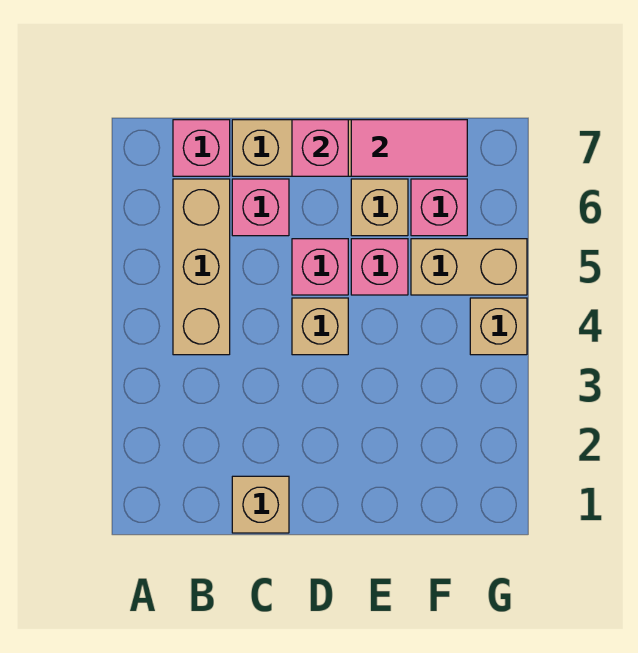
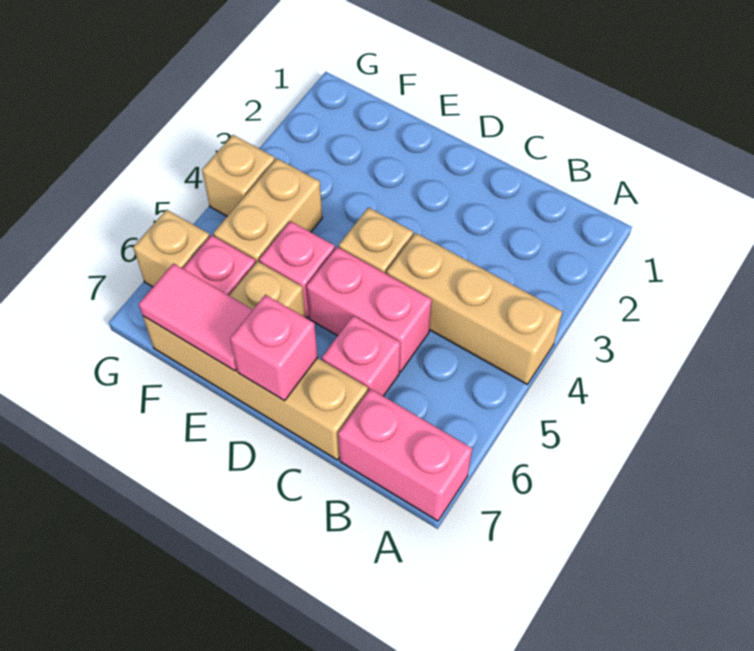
tan 1x3 brick [173,179,230,355] -> tan 1x3 brick turned to [386,233,562,384]
pink 1x1 brick [173,120,230,176] -> pink 1x2 brick [338,389,472,521]
tan 1x1 brick [232,476,289,533] -> tan 1x1 brick moved to [133,210,210,287]
pink 1x1 brick [292,239,348,295] -> pink 1x2 brick [306,247,432,372]
tan 1x2 brick [411,239,527,295] -> tan 1x2 brick turned to [213,159,322,262]

